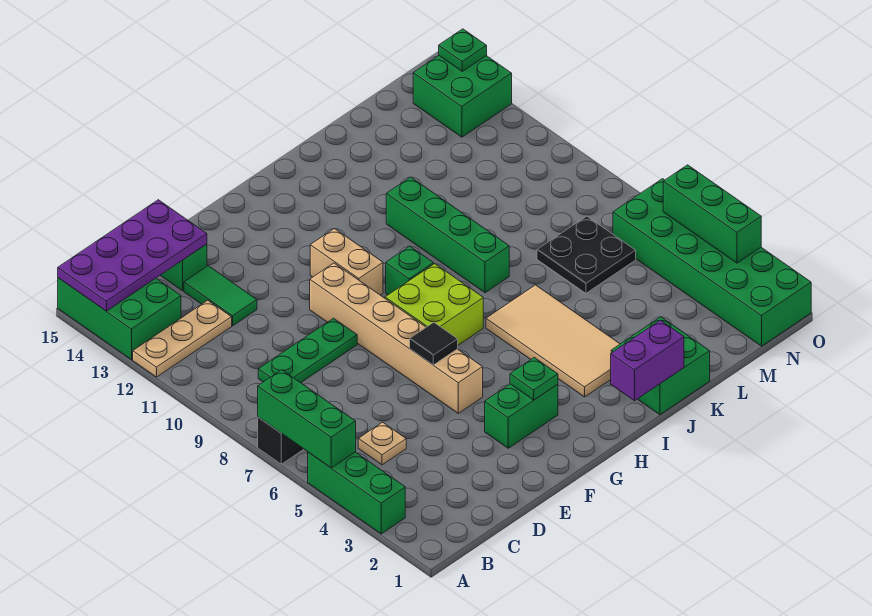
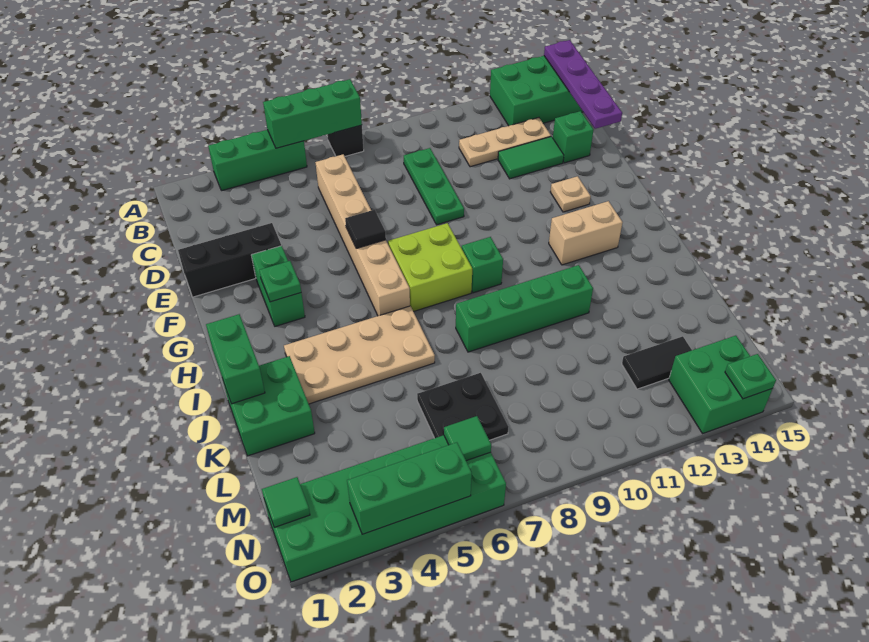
tan 1x3 plate [133,300,232,377] -> tan 1x3 plate turned to [459,118,551,167]
purple 2x4 plate [58,200,207,311] -> purple 1x4 plate [544,40,622,129]
tan 1x1 plate [358,422,406,465] -> tan 1x1 plate moved to [550,176,591,212]
none -> black 1x3 brick [178,223,281,297]
tan 1x6 brick [310,263,483,413] -> tan 1x6 brick turned to [315,154,410,316]
tan 1x2 brick [310,229,383,295] -> tan 1x2 brick moved to [549,201,623,265]
purple 1x2 brick [611,320,684,401] -> green 1x2 brick [206,314,265,404]
tan 2x4 tile [486,285,620,397] -> tan 2x4 plate [284,306,435,404]
none -> black 1x2 tile [622,336,692,389]
none -> green 1x1 tile [262,477,310,528]
none -> green 1x1 tile [444,416,491,461]

